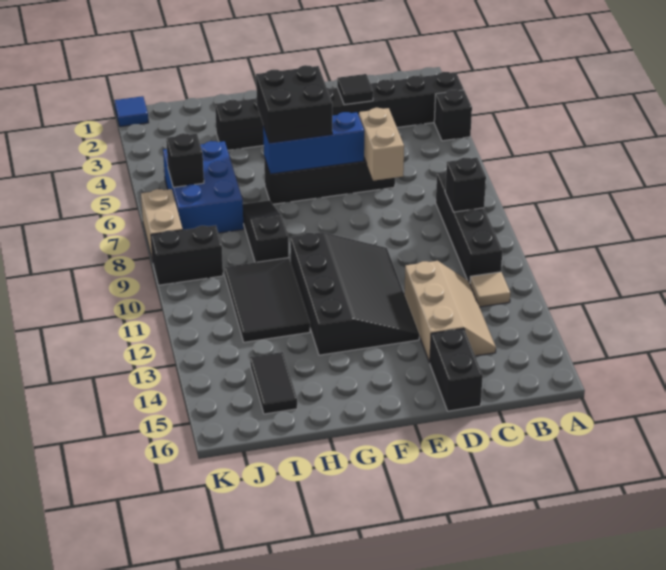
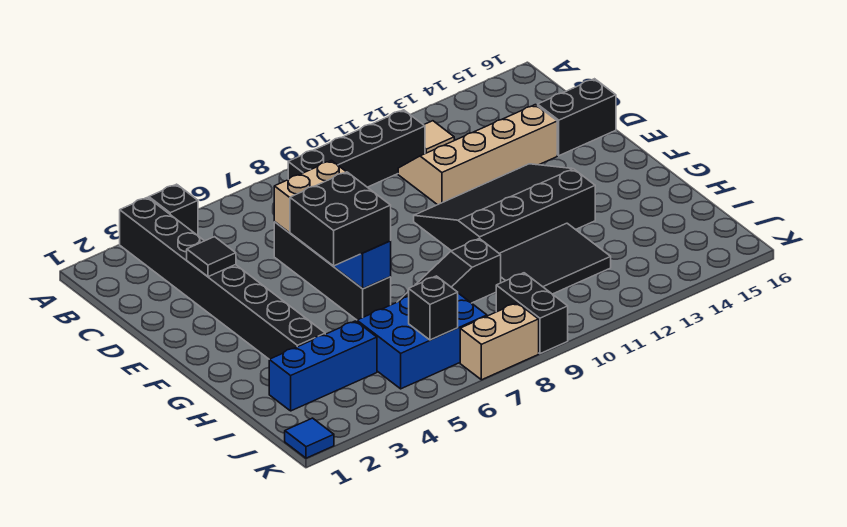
black 1x1 brick [445,158,486,212] -> none
tan 2x3 slope [404,261,496,363] -> tan 2x4 slope [398,105,557,205]
none -> blue 1x3 brick [269,321,377,411]
black 1x2 tile [250,352,297,414] -> none

